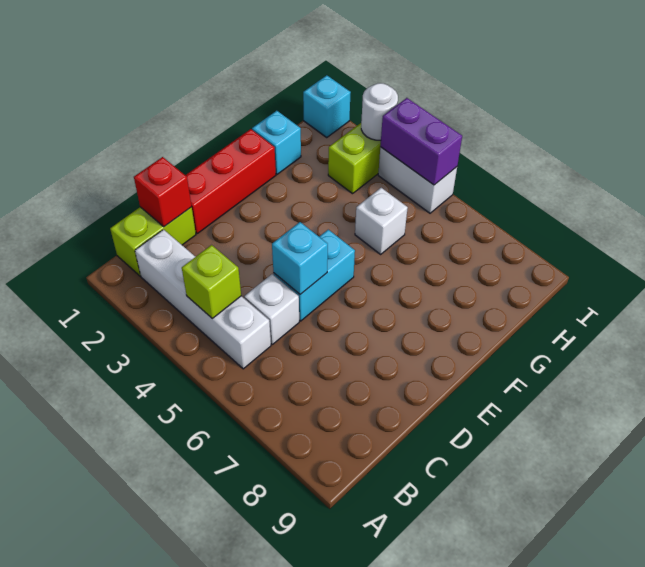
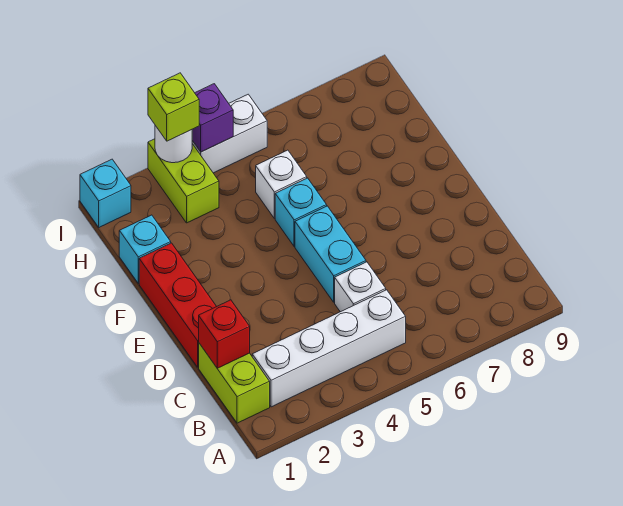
lime 1x1 brick [182,245,241,318] -> lime 1x1 brick moved to [148,73,199,141]
cyan 1x1 brick [272,222,328,294] -> cyan 1x1 brick moved to [275,178,327,246]
purple 1x2 brick [380,98,462,185] -> purple 1x1 brick [192,84,233,152]

